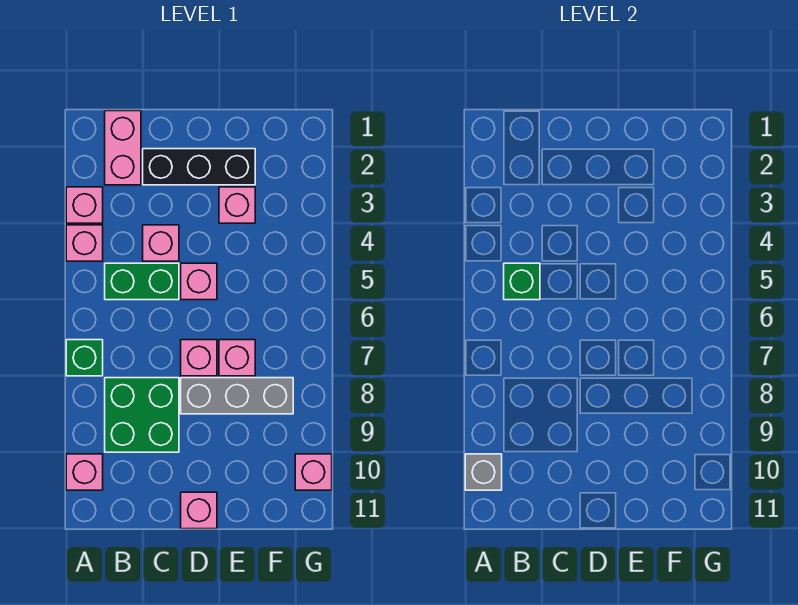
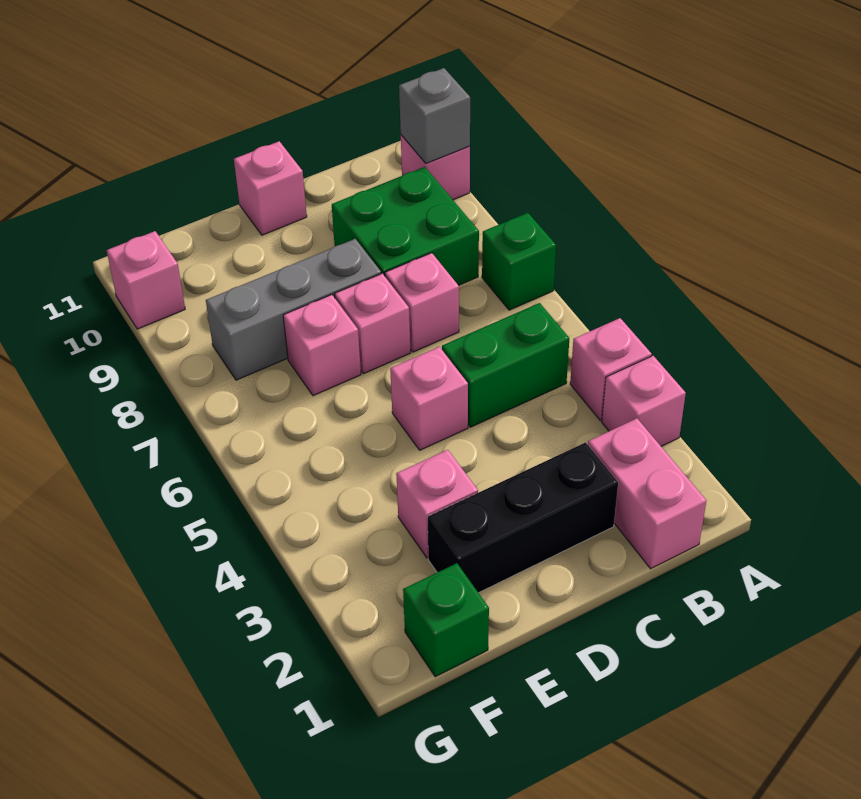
green 1x1 brick [504,263,540,300] -> green 1x1 brick moved to [403,563,489,677]
pink 1x1 brick [143,225,179,261] -> pink 1x1 brick moved to [385,253,459,352]

